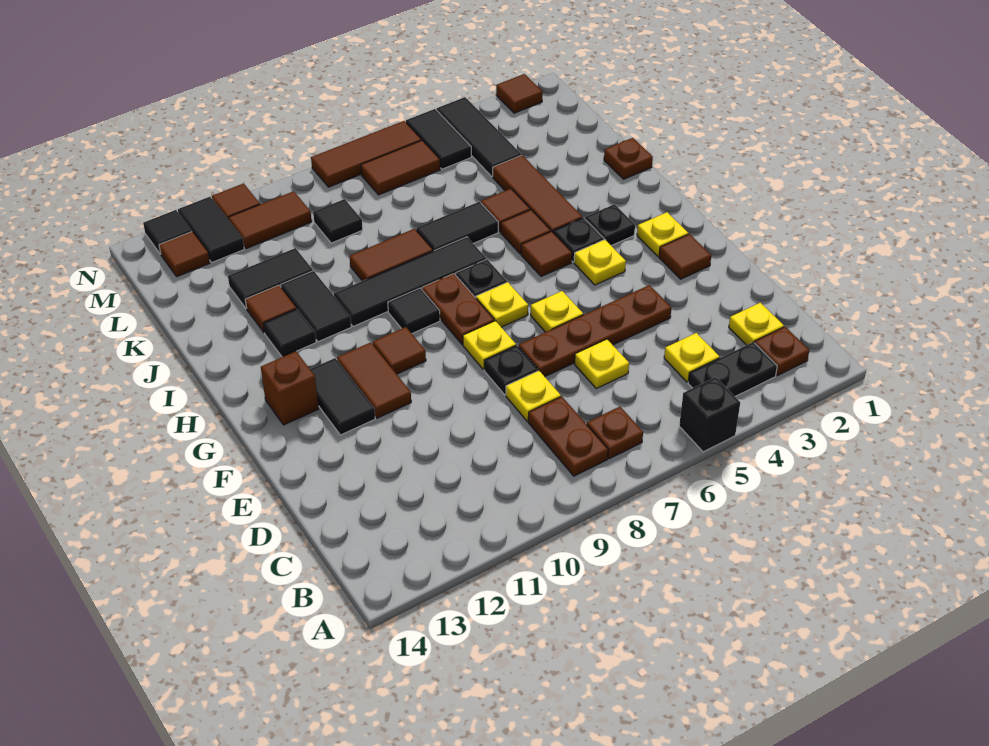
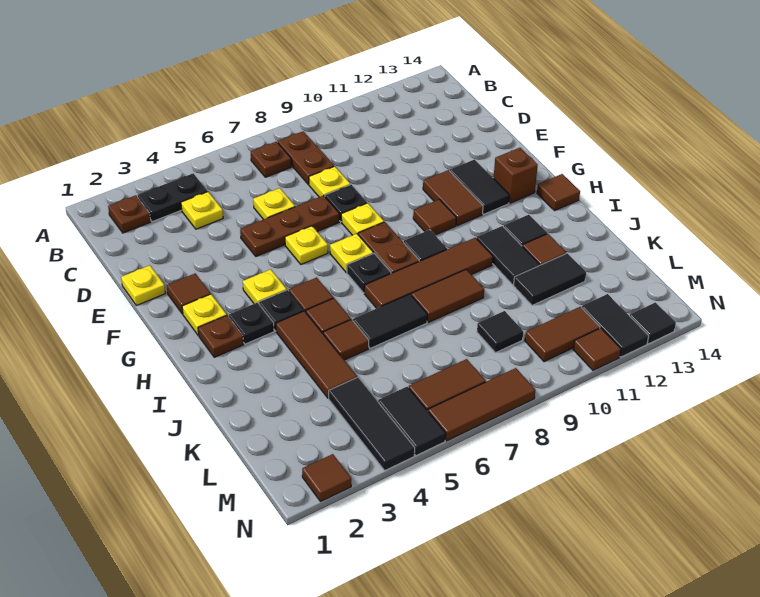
black 1x1 brick [679,377,740,452] -> none
yellow 1x1 plate [729,303,784,345] -> yellow 1x1 plate moved to [121,265,165,306]
brown 1x4 plate [519,285,671,376] -> brown 1x3 plate [240,196,339,256]
black 1x4 tile [334,237,486,326] -> brown 1x4 tile [364,238,493,308]
brown 1x1 plate [604,138,653,179] -> brown 1x1 plate moved to [198,315,244,357]
brown 1x1 tile [159,232,210,277] -> brown 1x1 tile moved to [537,174,580,210]

